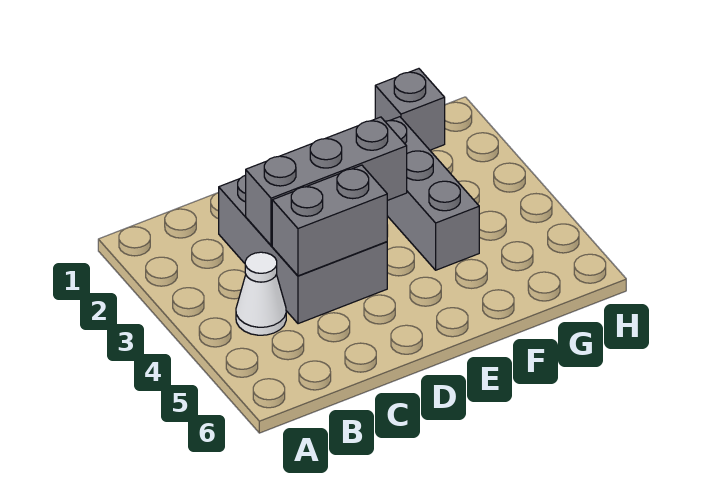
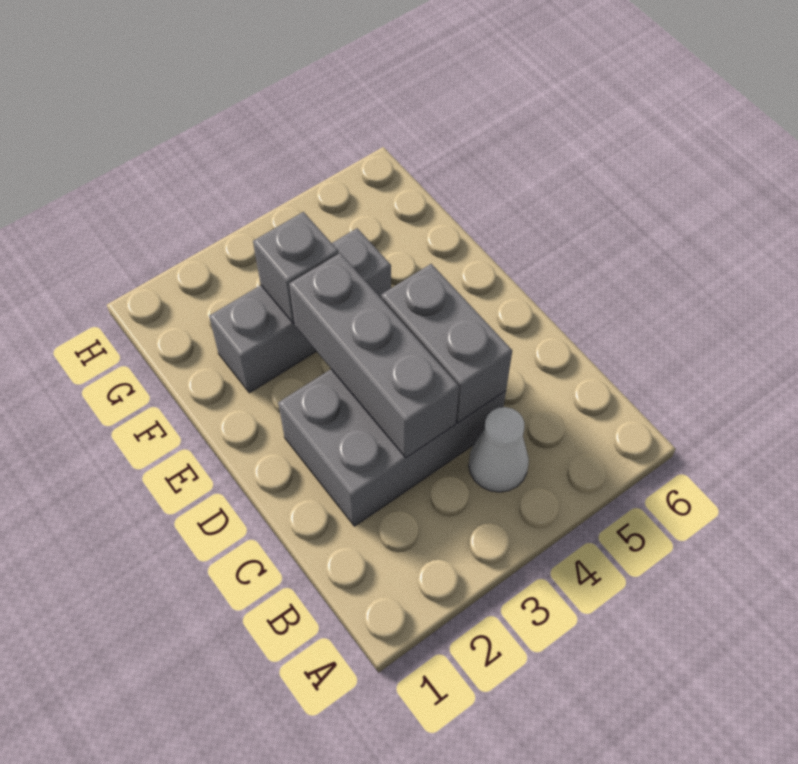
grey 1x1 brick [375,69,445,150] -> grey 1x1 brick moved to [253,212,339,324]

